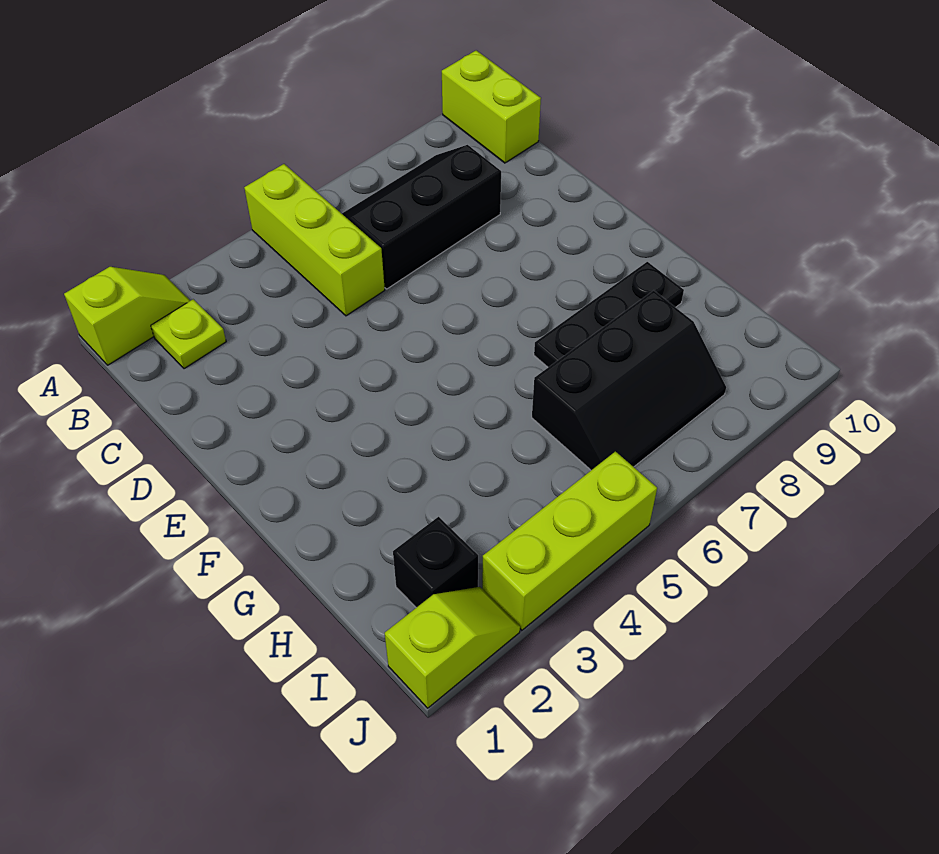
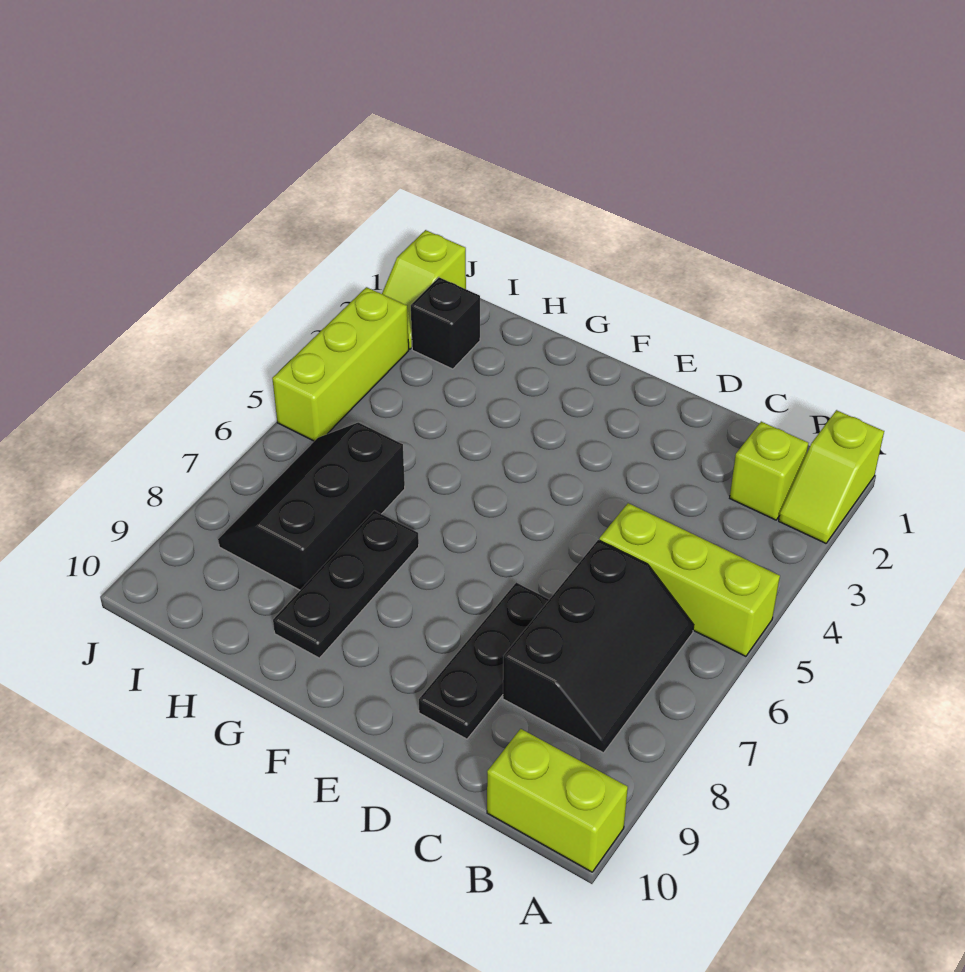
lime 1x1 plate [151,299,226,369] -> lime 1x1 brick [730,422,808,520]
none -> black 1x3 plate [419,583,549,739]

